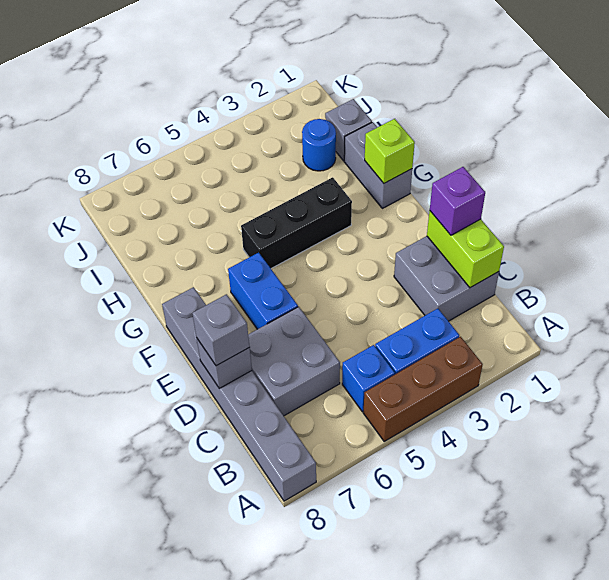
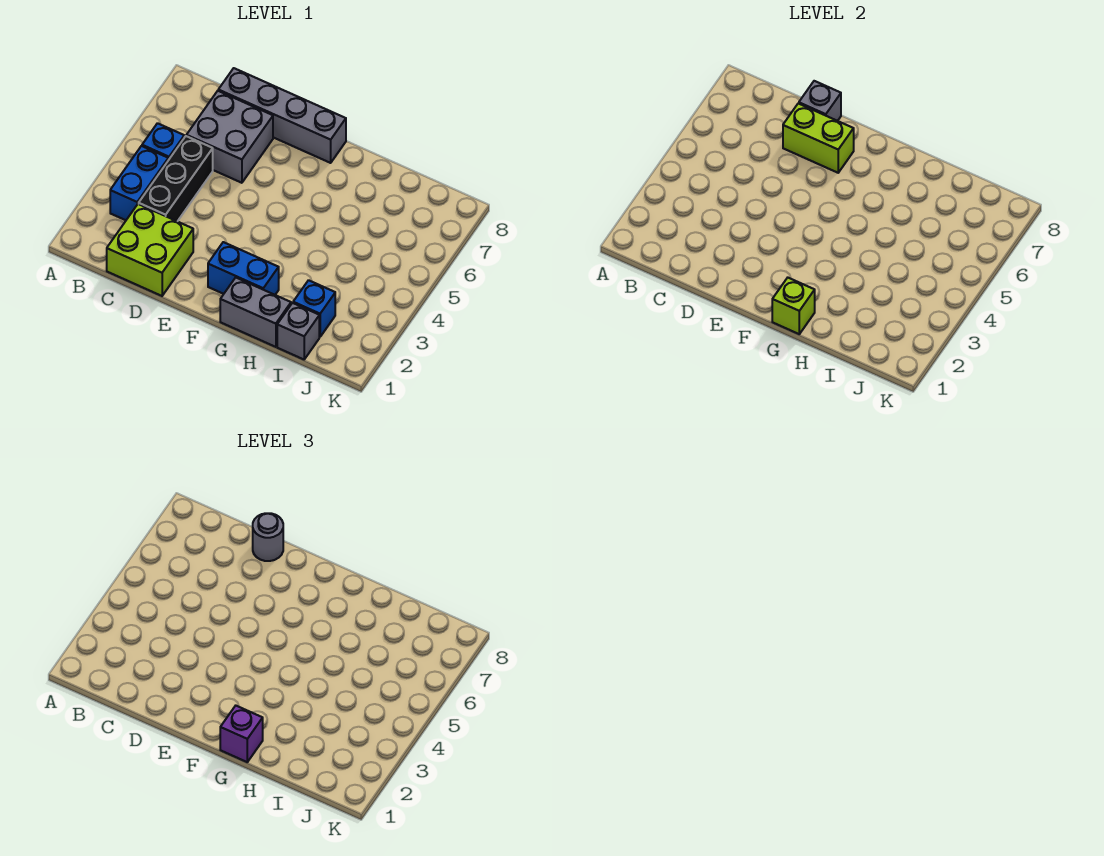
brown 1x3 brick [363,337,483,441] -> none
grey 1x6 brick [162,287,316,501] -> grey 1x4 brick [218,68,346,163]
grey 2x2 brick [394,236,499,321] -> lime 2x2 brick [107,204,193,296]
lime 1x2 brick [427,211,504,288] -> lime 1x2 brick moved to [783,103,854,173]
purple 1x1 brick [430,167,485,235] -> purple 1x1 brick moved to [220,706,263,762]
grey 1x1 brick [192,294,249,366] -> grey 1x1 round brick [253,513,283,561]
blue 1x2 brick [228,252,298,329] -> blue 1x2 brick moved to [208,242,279,295]
black 1x3 brick [241,177,352,269] -> black 1x3 brick moved to [139,136,213,221]
blue 1x1 round brick [302,119,336,171] -> blue 1x1 brick [293,280,335,337]

